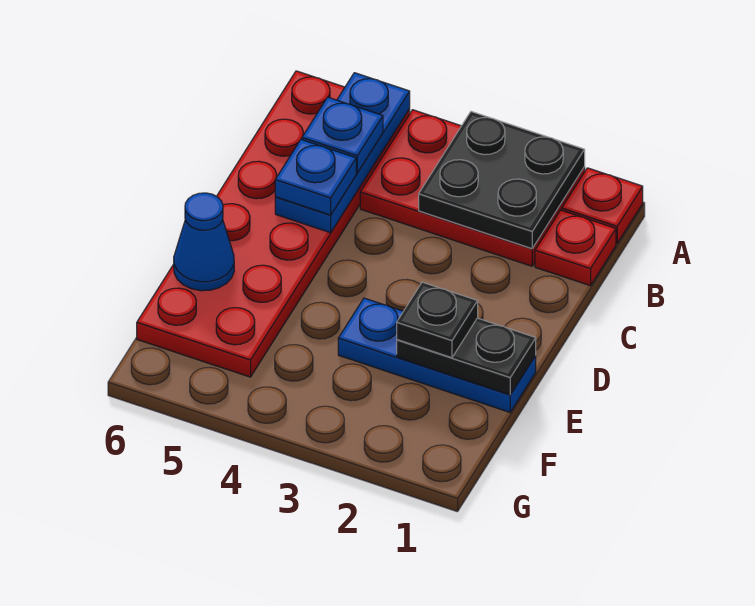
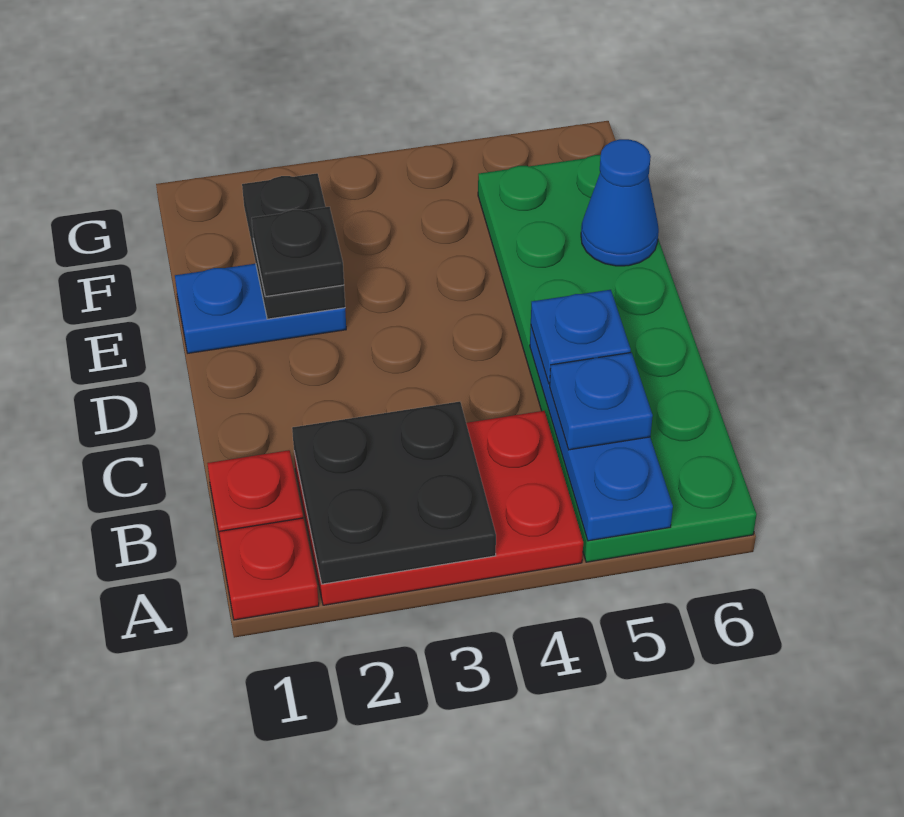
red 2x6 plate [137,71,410,377] -> green 2x6 plate [478,155,757,562]
blue 1x3 plate [338,298,536,412] -> blue 1x2 plate [175,264,346,353]
black 1x2 plate [397,318,536,395] -> black 1x2 plate turned to [242,173,345,319]

